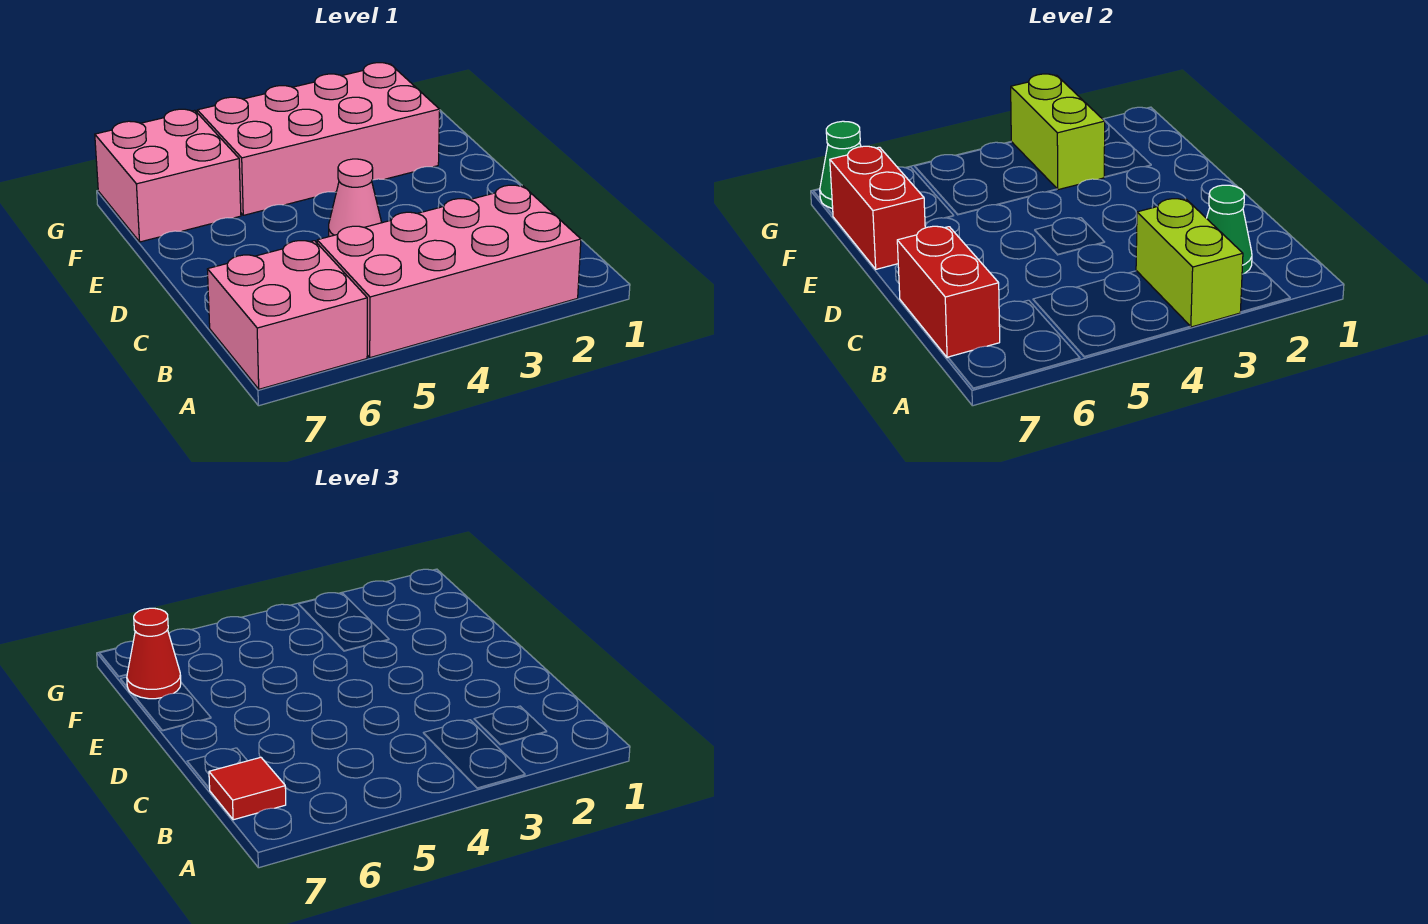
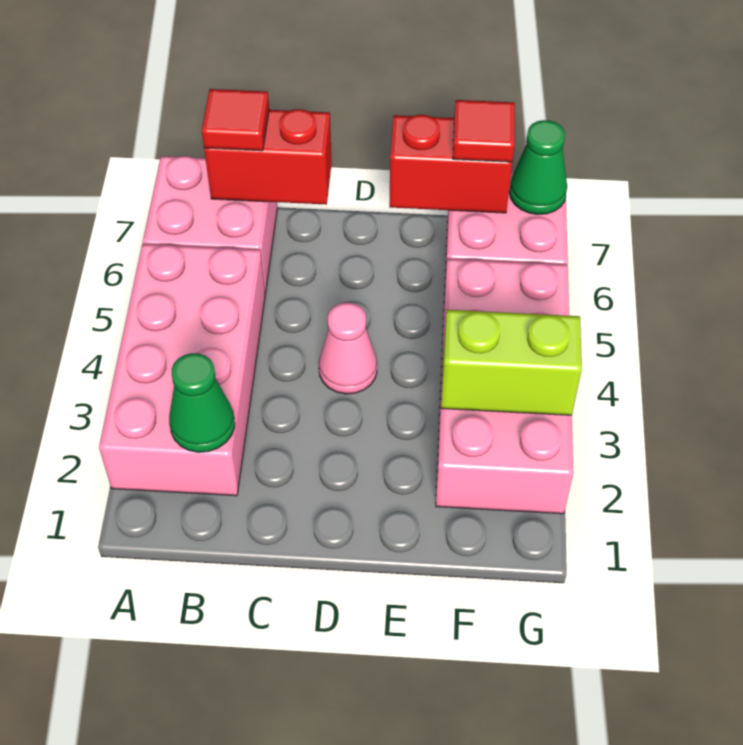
lime 1x2 brick [1136,199,1243,327] -> none
red 1x1 cone [127,608,181,699] -> red 1x1 tile [453,100,515,162]

